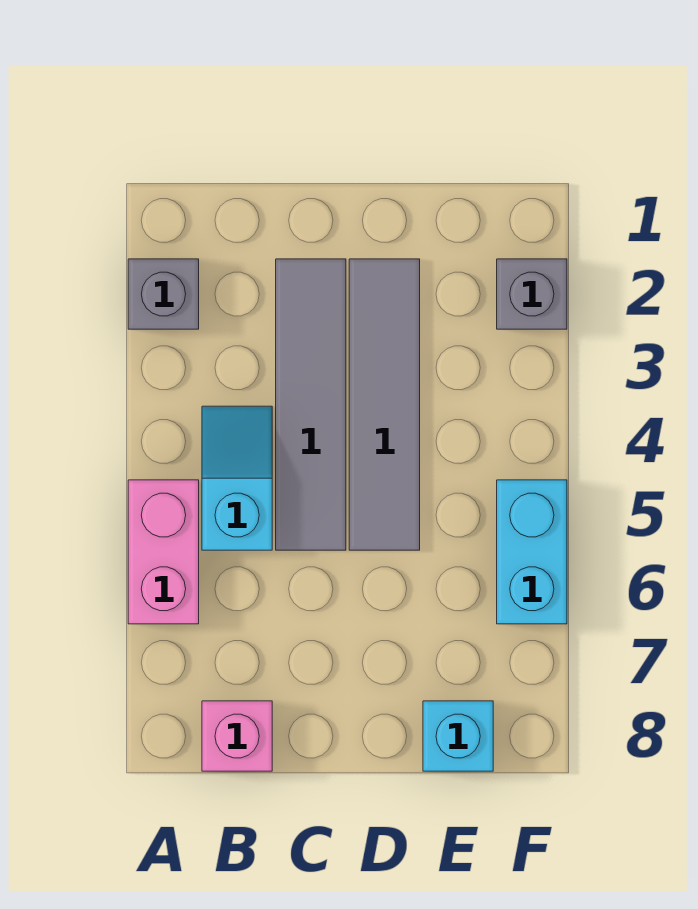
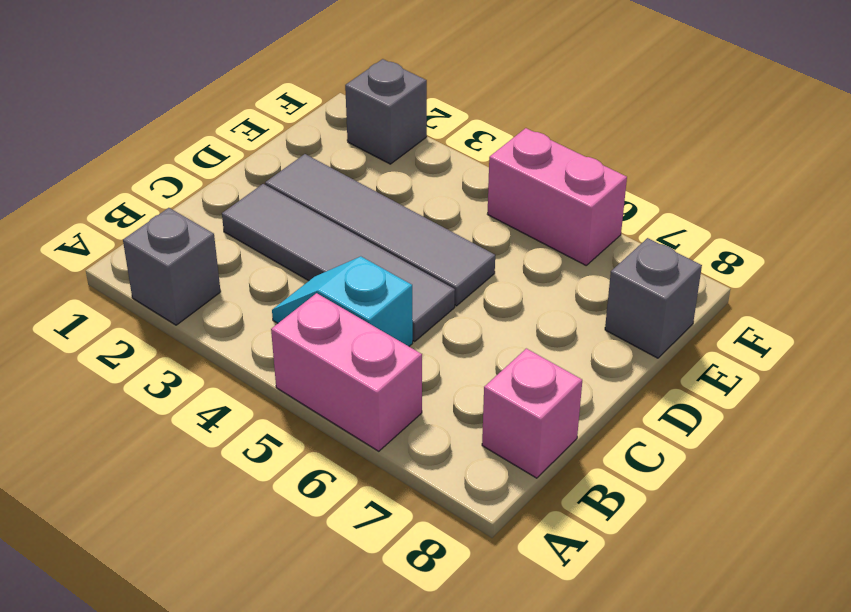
cyan 1x1 brick [423,701,493,771] -> grey 1x1 brick [605,238,702,358]
cyan 1x2 brick [497,480,567,624] -> pink 1x2 brick [488,128,627,265]

